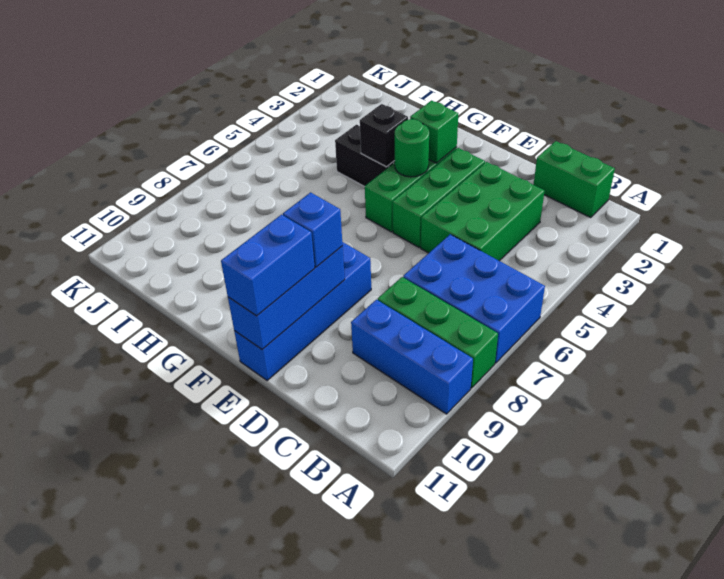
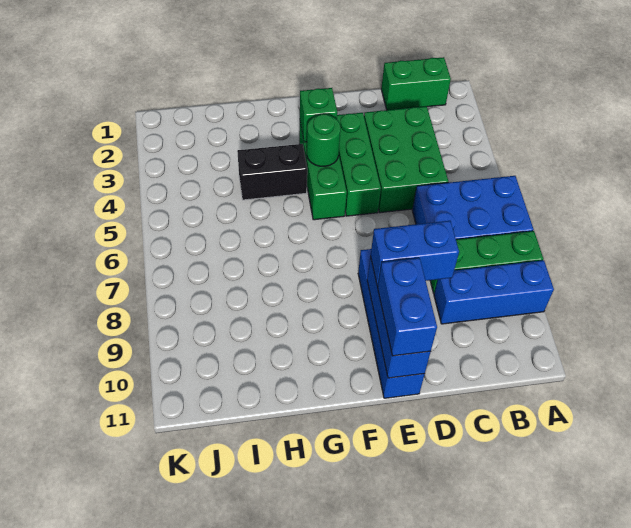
blue 1x1 brick [283,193,343,267] -> blue 1x2 brick [371,221,459,286]
black 1x1 brick [360,104,408,167] -> none

